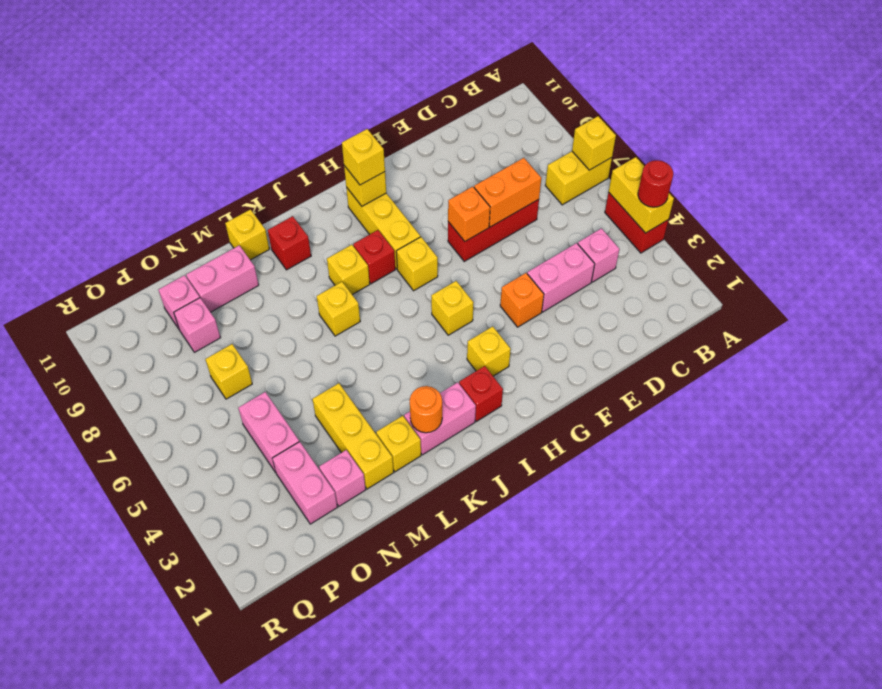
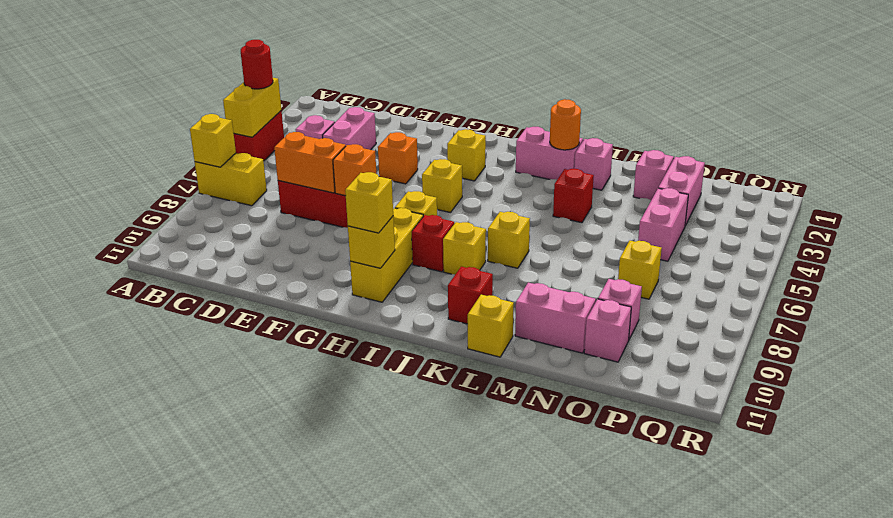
pink 1x2 brick [527,243,595,312] -> pink 1x2 brick turned to [323,107,376,150]
red 1x1 brick [459,366,503,421] -> red 1x1 brick moved to [553,169,594,223]
yellow 1x1 brick [376,416,421,472] -> pink 1x1 brick [574,138,613,190]
yellow 1x3 brick [312,383,394,489] -> none

